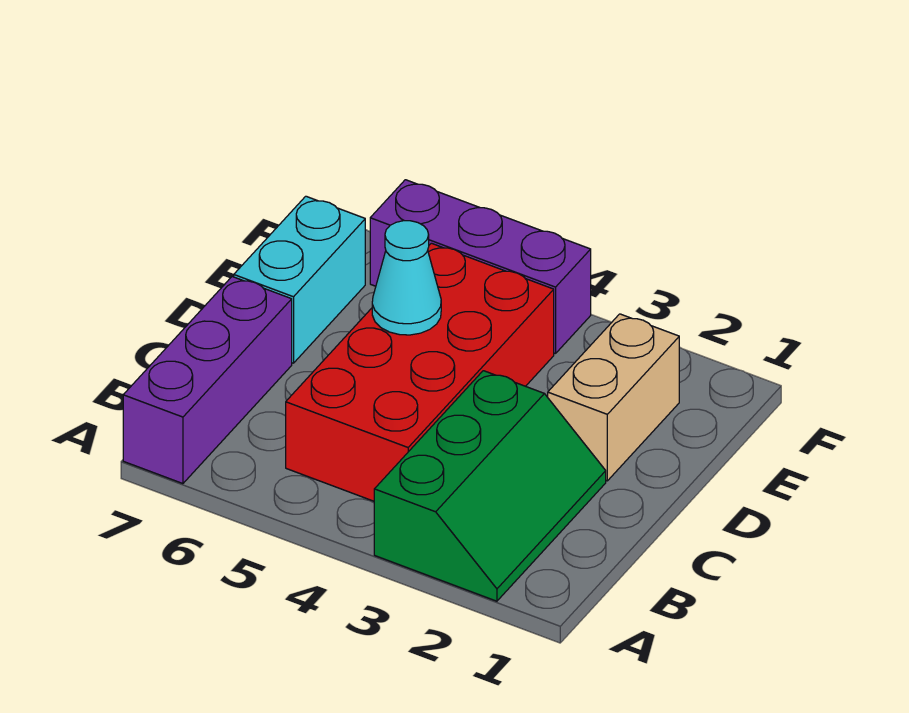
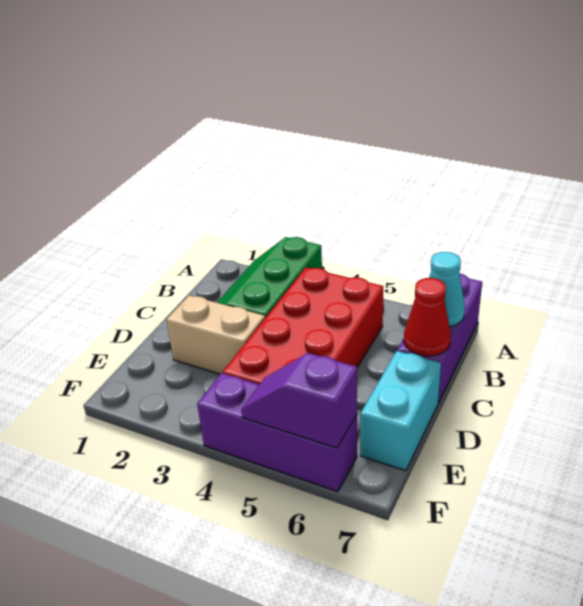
none -> red 1x1 cone [404,278,451,356]
tan 1x2 brick [548,314,679,481] -> tan 1x2 brick turned to [166,295,265,374]
cyan 1x1 cone [372,221,441,335] -> cyan 1x1 cone moved to [429,252,465,327]
none -> purple 1x2 slope [241,353,357,448]

